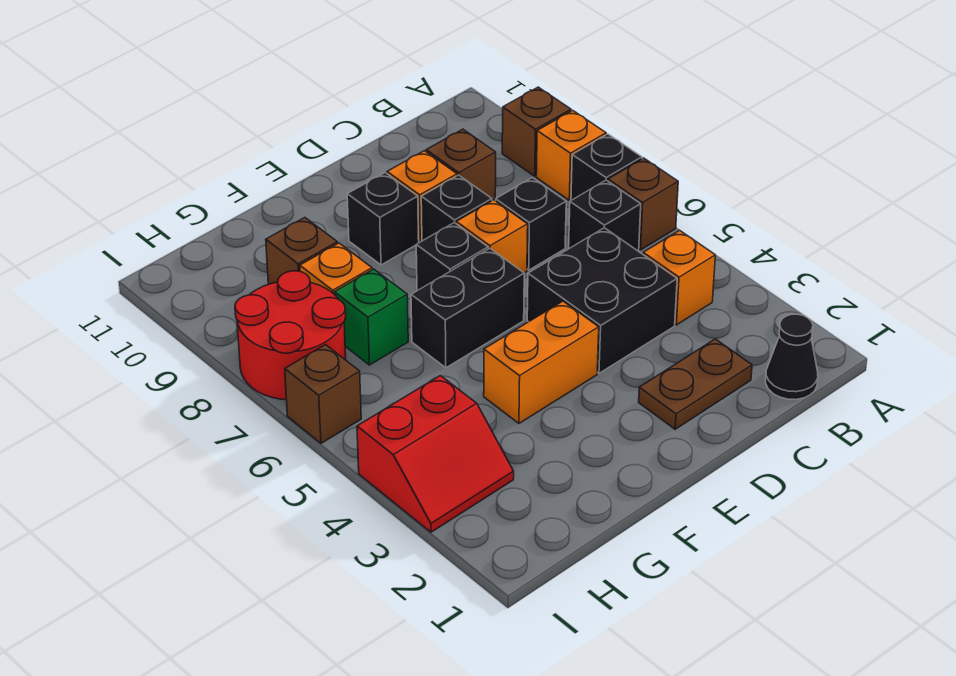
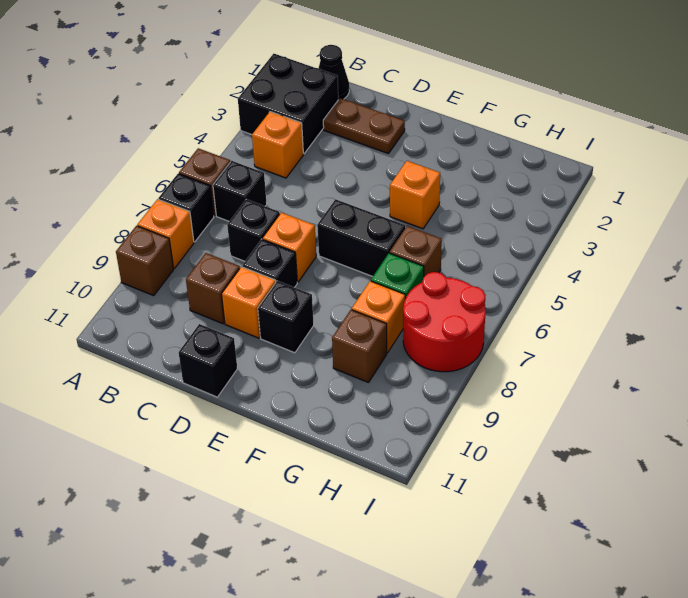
black 2x2 brick [527,228,677,373] -> black 2x2 brick moved to [238,54,338,153]
orange 1x2 brick [484,301,599,423] -> orange 1x1 brick [390,161,440,229]
black 1x1 brick [416,223,488,291] -> black 1x1 brick moved to [179,324,237,397]
red 2x2 slope [357,376,514,532] -> none
brown 1x1 brick [285,345,361,443] -> brown 1x1 brick moved to [390,226,442,276]

